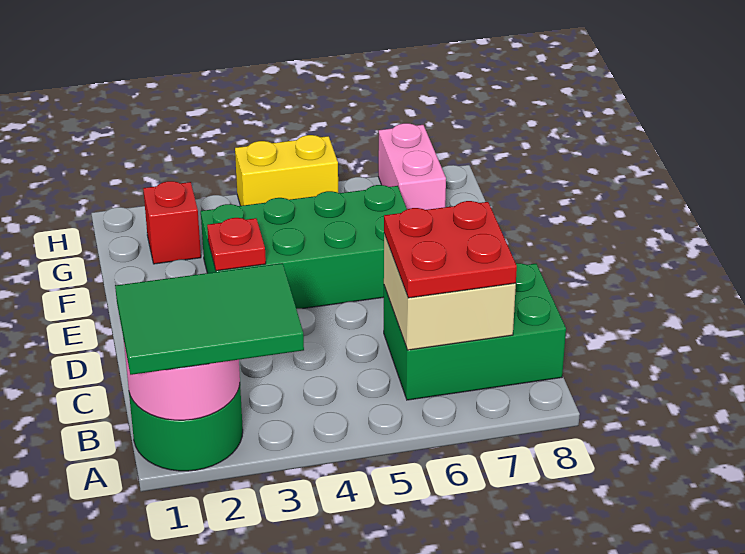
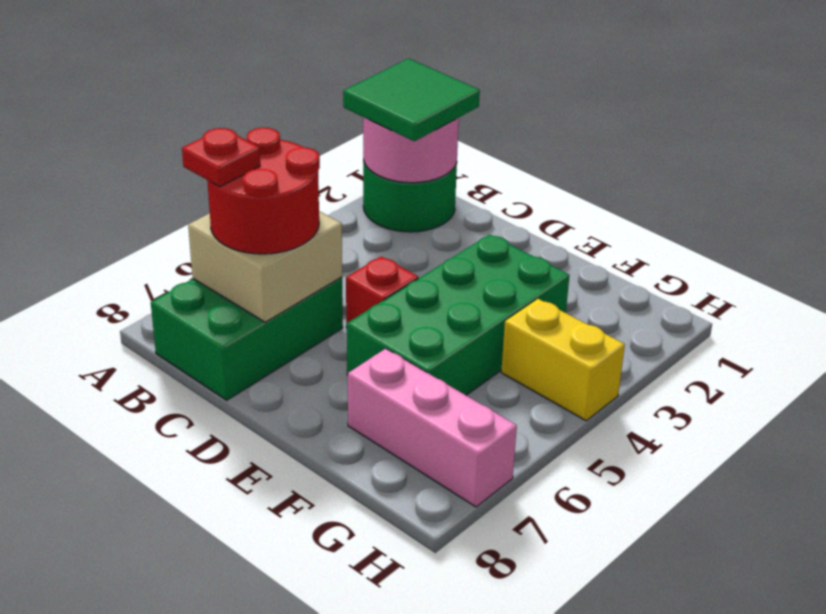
green 2x3 tile [115,263,304,375] -> green 2x2 tile [343,58,480,141]
red 2x2 plate [384,201,517,298] -> red 2x2 round brick [207,128,320,254]
red 1x1 plate [207,218,266,271] -> red 1x1 plate moved to [182,128,260,187]
red 1x1 brick [143,181,201,264] -> red 1x1 brick moved to [346,256,418,328]
pink 1x2 brick [378,123,446,210] -> pink 1x3 brick [348,349,517,507]
yellow 1x2 brick [235,135,338,206] -> yellow 1x2 brick turned to [501,299,625,421]

